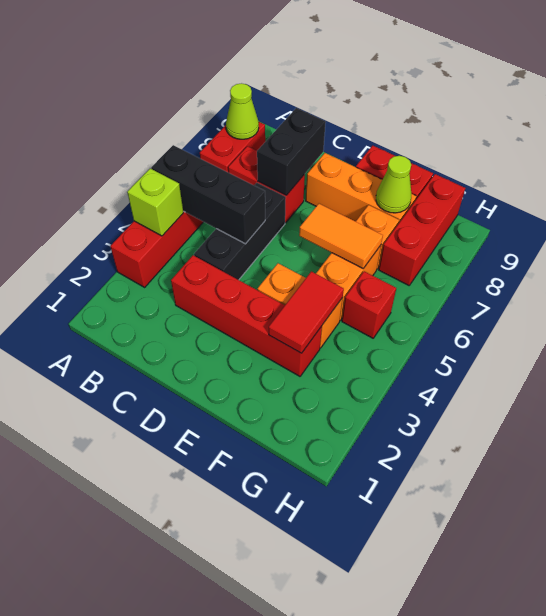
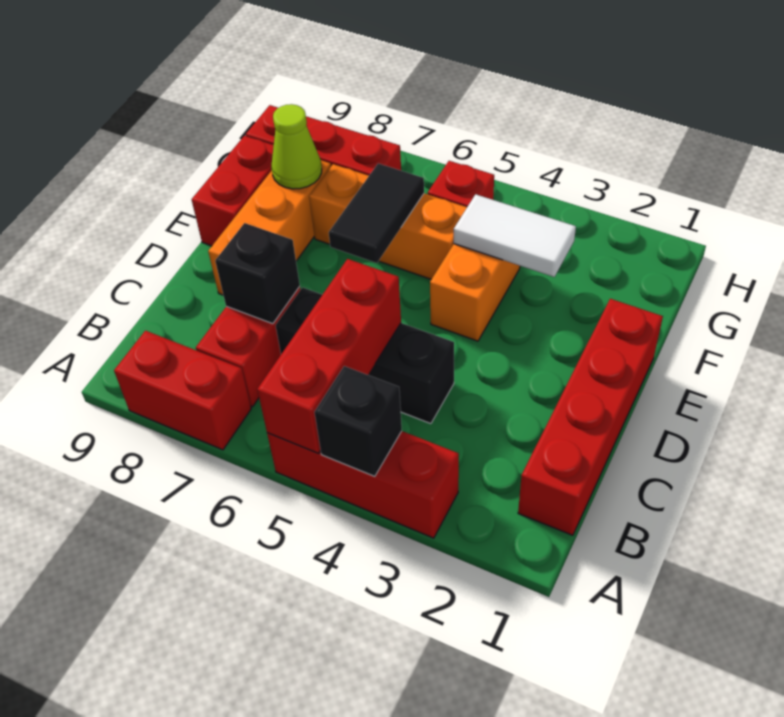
lime 1x1 brick [127,169,183,236] -> black 1x1 brick [314,366,402,476]
black 1x3 brick [151,145,265,244] -> red 1x3 brick [257,259,401,453]
lime 1x1 cone [226,83,259,139] -> none
red 1x4 brick [171,255,322,376] -> red 1x4 brick moved to [518,299,663,535]
black 1x2 brick [257,108,326,195] -> black 1x1 brick [215,223,300,324]
orange 1x2 tile [299,204,383,268] -> black 1x2 tile [329,163,424,263]
red 1x2 tile [269,271,344,353] -> white 1x2 tile [454,194,576,277]

